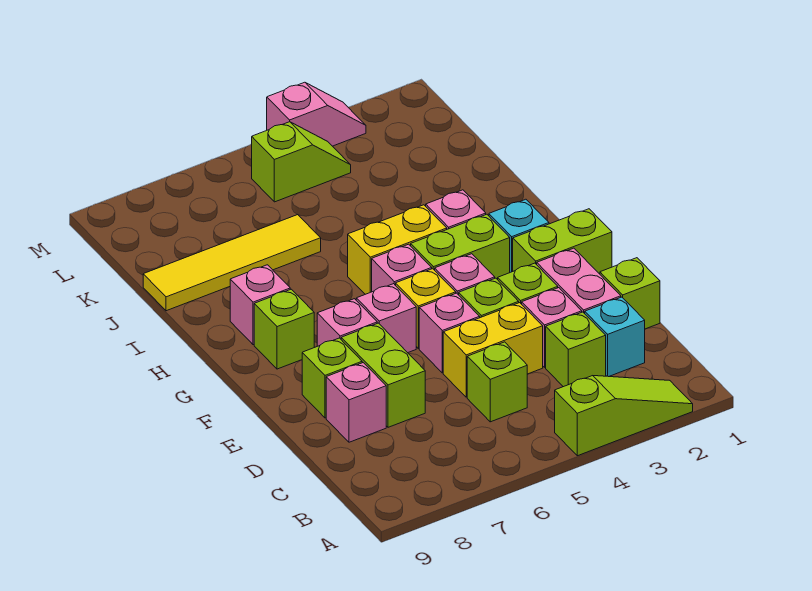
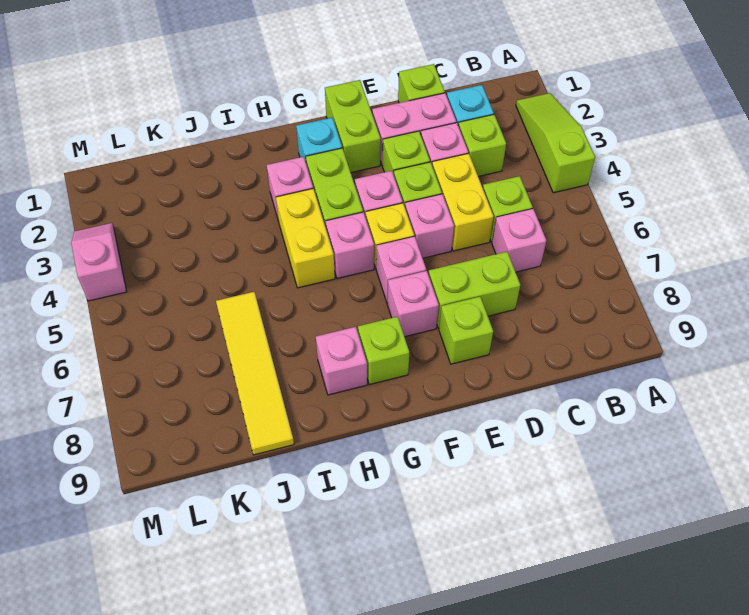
pink 1x1 brick [326,363,386,442] -> pink 1x1 brick moved to [492,209,546,272]
lime 1x2 slope [252,122,351,202] -> none

